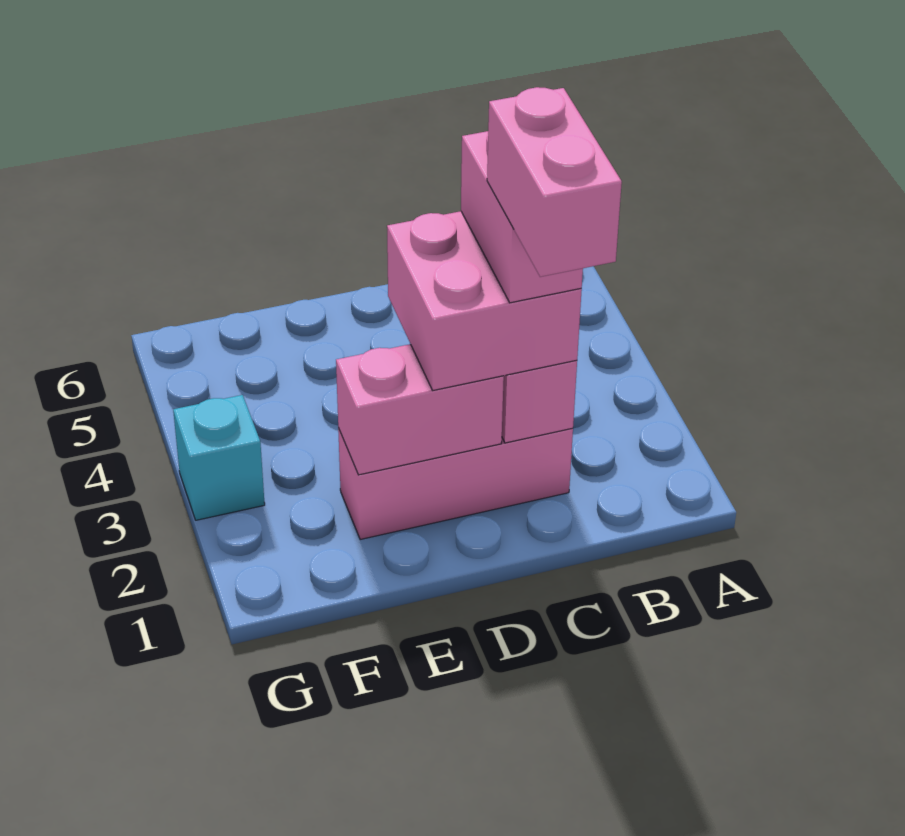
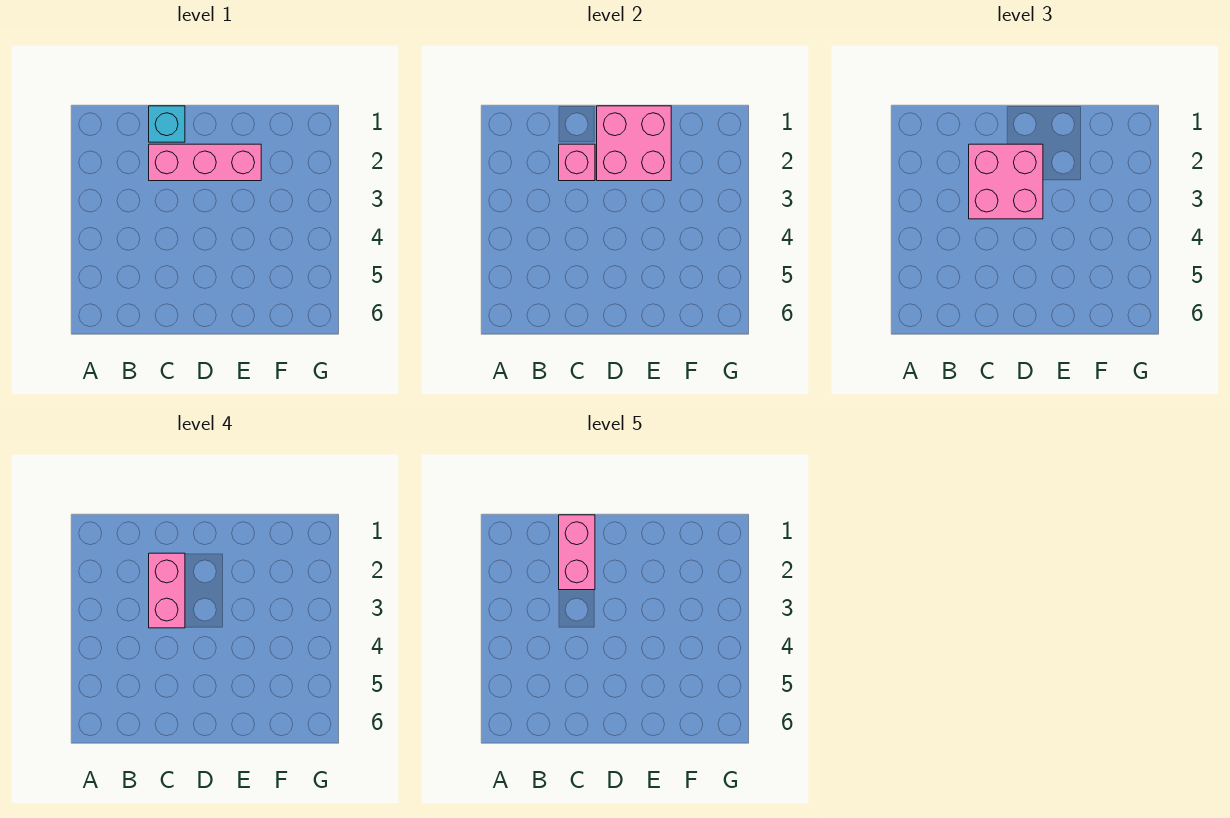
pink 1x2 brick [336,344,504,475] -> pink 2x2 brick [597,106,671,181]
cyan 1x1 brick [173,395,265,520] -> cyan 1x1 brick moved to [149,106,185,142]

